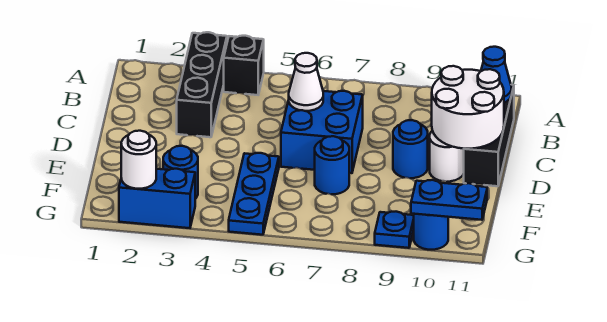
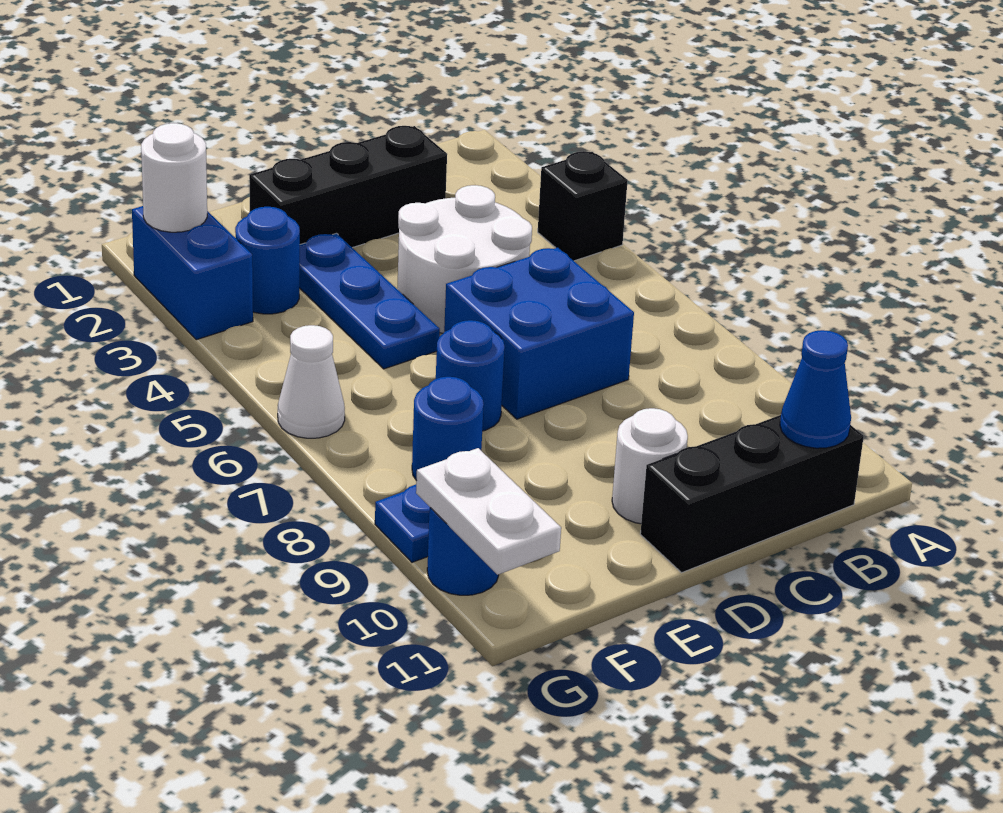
black 1x3 brick [177,32,227,137] -> black 1x3 brick moved to [249,126,447,248]
white 1x1 cone [289,53,323,111] -> white 1x1 cone moved to [278,325,345,438]
white 2x2 round brick [432,66,504,149] -> white 2x2 round brick moved to [397,185,532,333]
blue 1x1 round brick [393,120,428,178] -> blue 1x1 round brick moved to [412,377,484,481]
blue 1x3 plate [229,153,279,235] -> blue 1x3 plate turned to [299,233,440,369]
blue 1x2 plate [411,180,487,220] -> white 1x2 plate [416,448,561,575]

